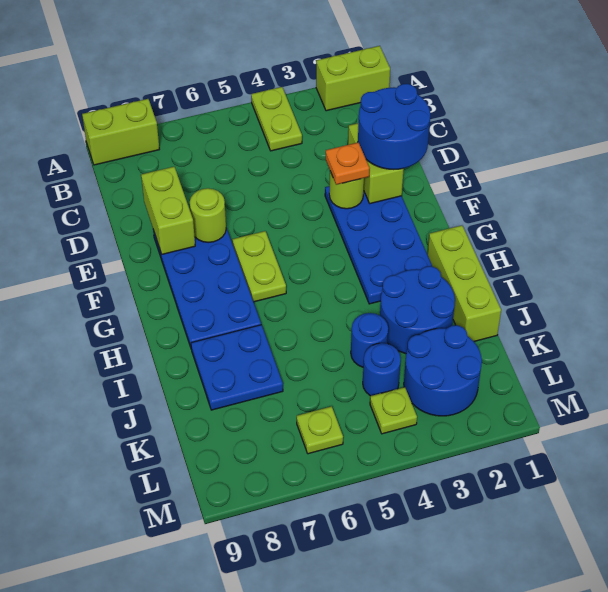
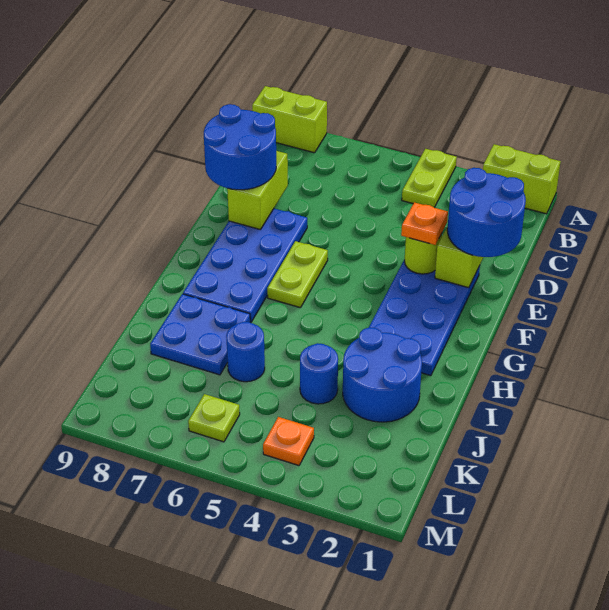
lime 1x1 round brick [190,188,226,243] -> none
lime 1x3 brick [427,225,501,341] -> none
blue 2x2 round brick [404,325,482,416] -> blue 2x2 round brick moved to [204,104,276,190]
blue 1x1 round brick [363,343,401,396] -> blue 1x1 round brick moved to [226,322,265,382]
lime 1x1 plate [370,387,417,434] -> orange 1x1 plate [263,417,314,466]

